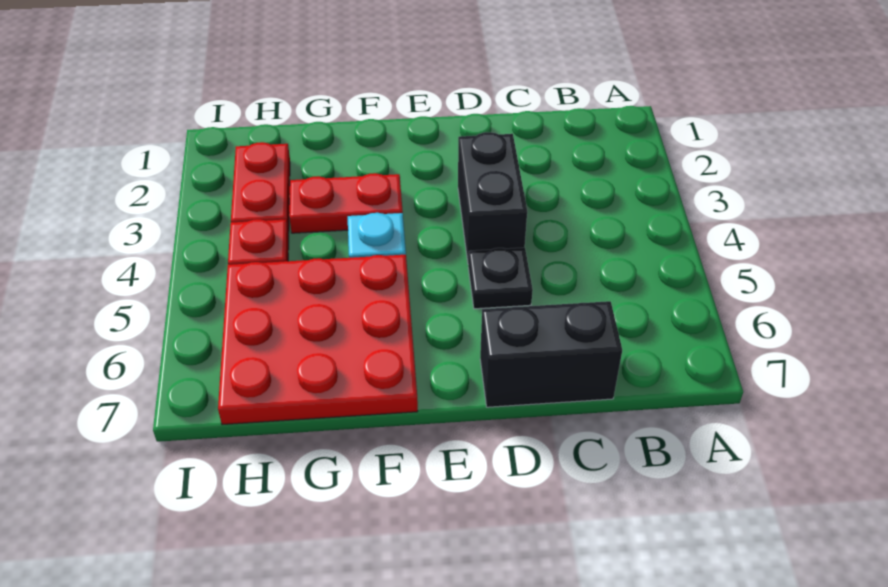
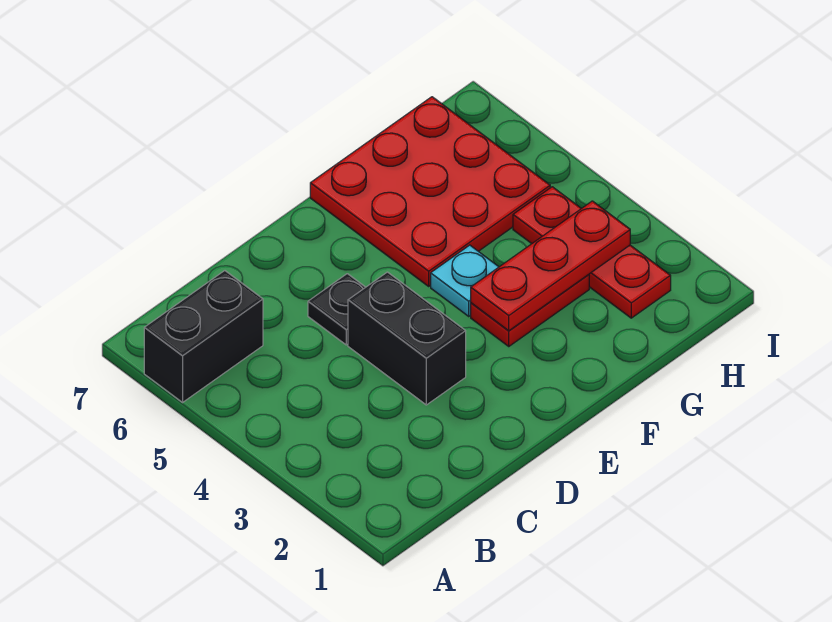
black 1x2 brick [480,301,622,407] -> black 1x2 brick moved to [144,271,263,402]
none -> red 1x3 plate [471,201,630,331]

